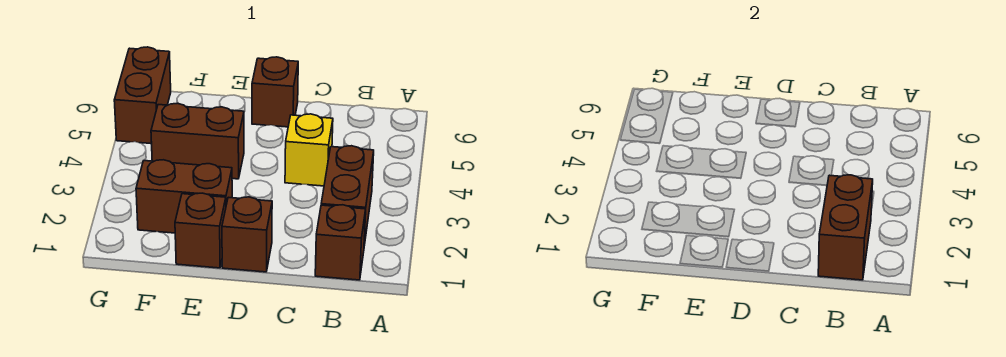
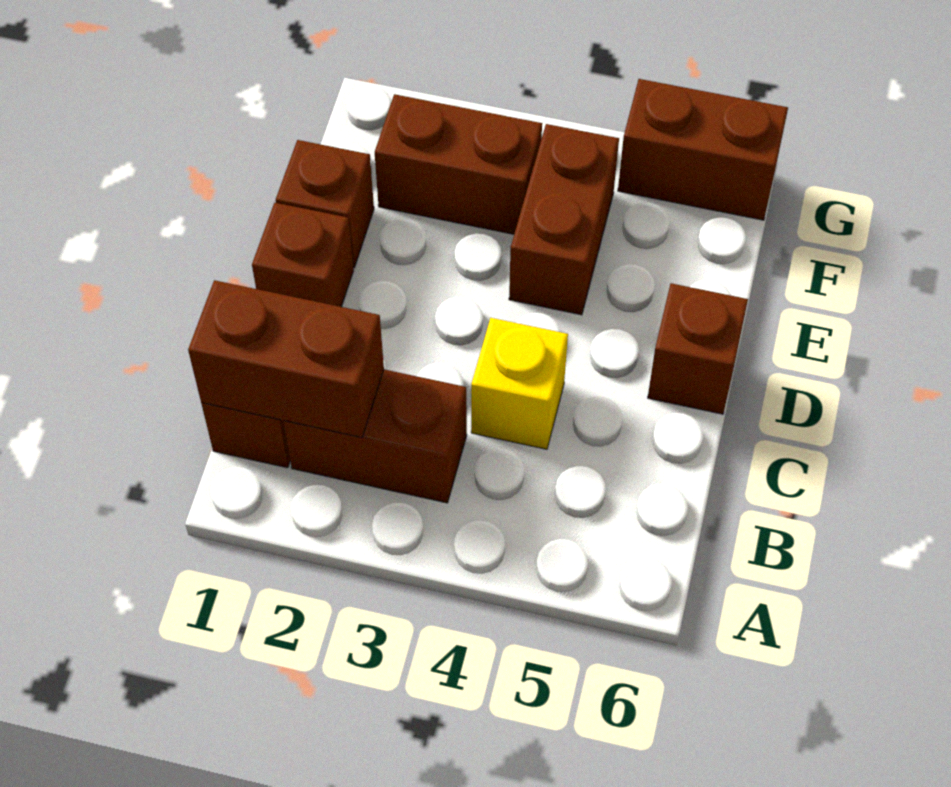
brown 1x2 brick [136,160,232,233] -> brown 1x2 brick turned to [375,94,542,234]

